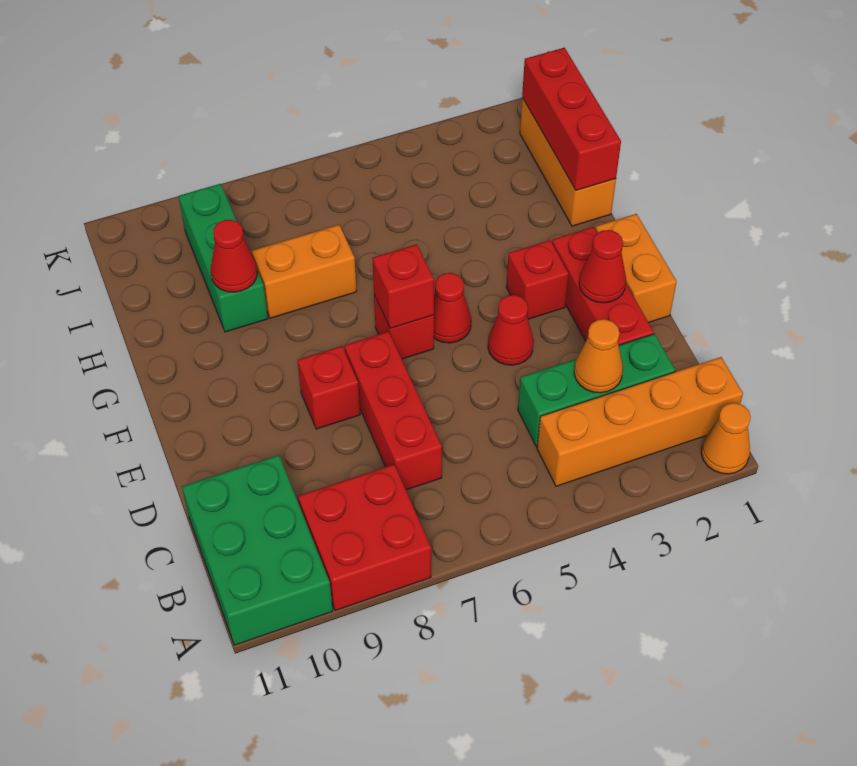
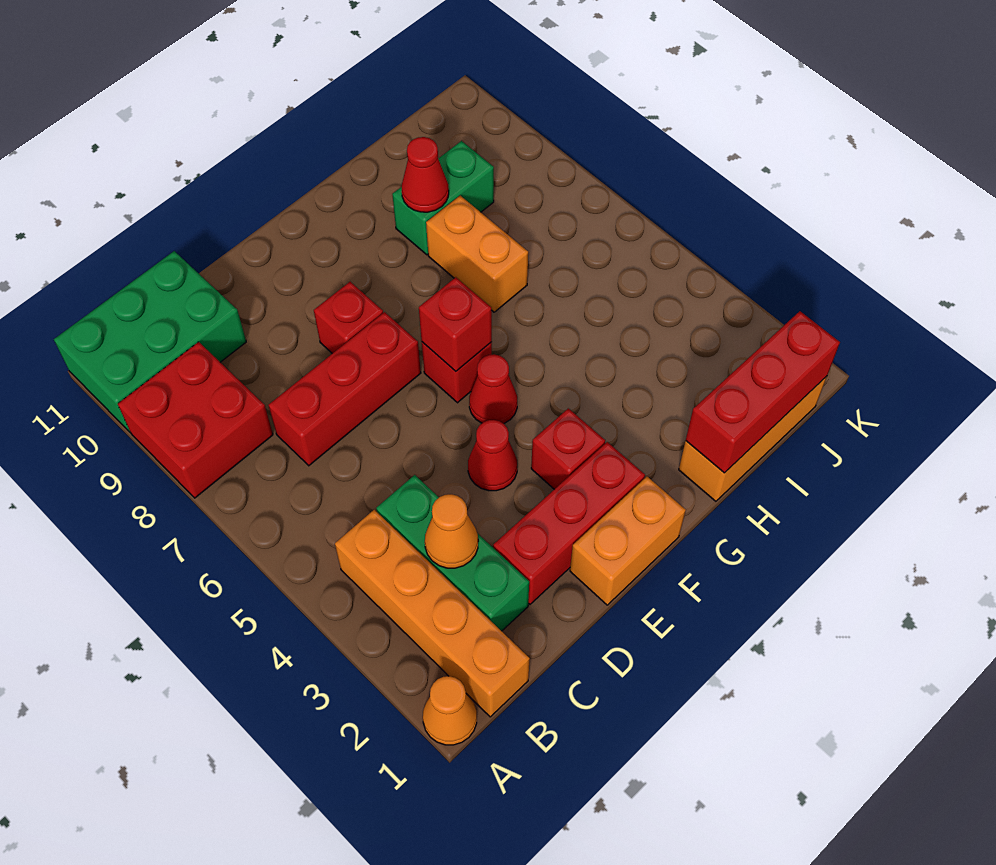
red 1x1 cone [579,230,626,303] -> none
green 1x3 brick [179,184,268,332] -> green 1x2 brick [392,141,494,255]

